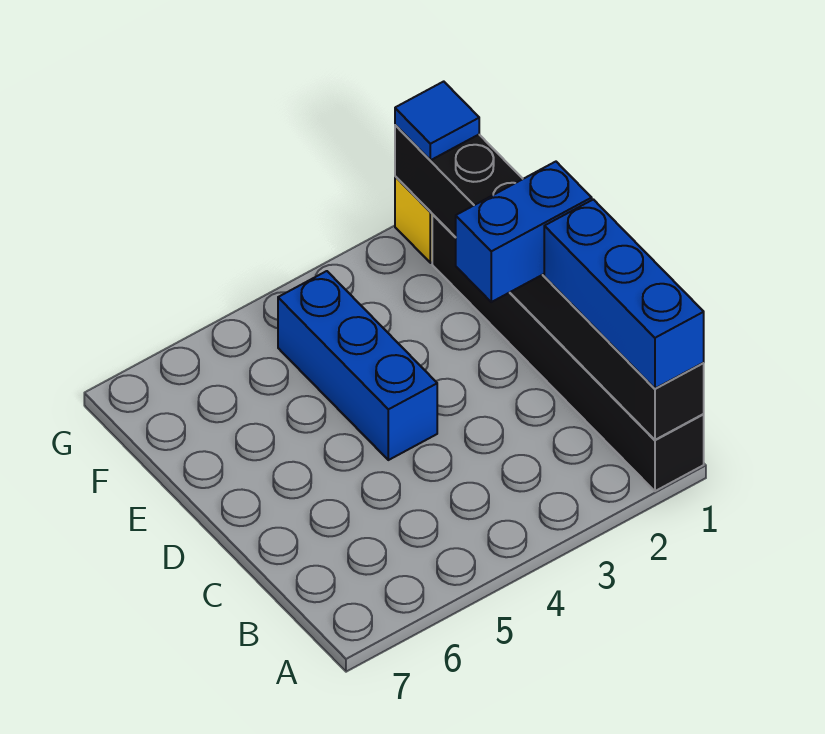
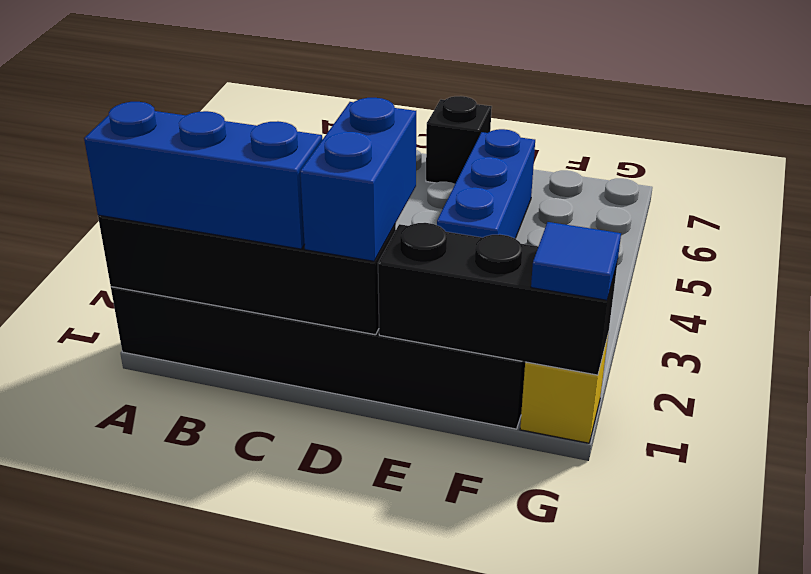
blue 1x3 brick [278,271,437,460] -> blue 1x3 brick turned to [437,129,535,238]
none -> black 1x1 brick [426,96,492,184]

